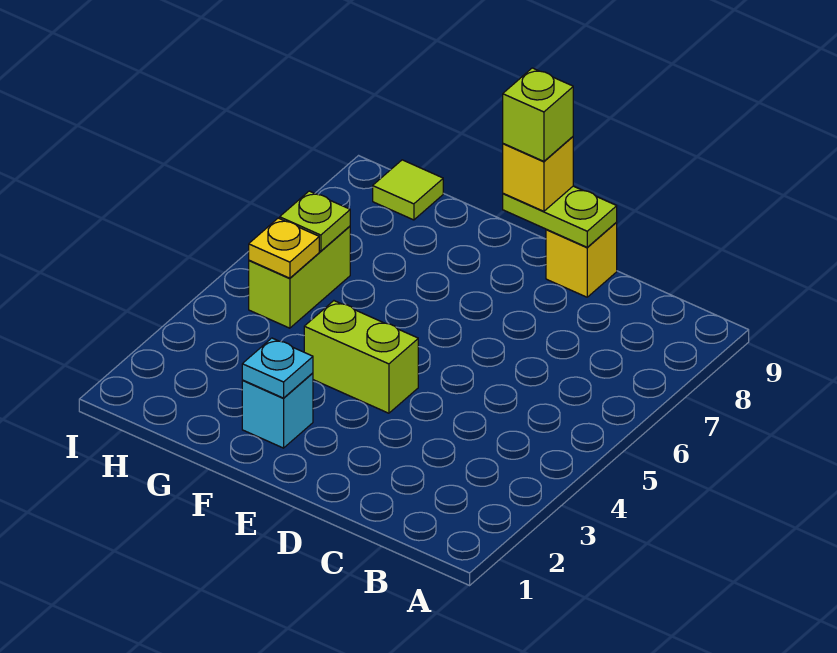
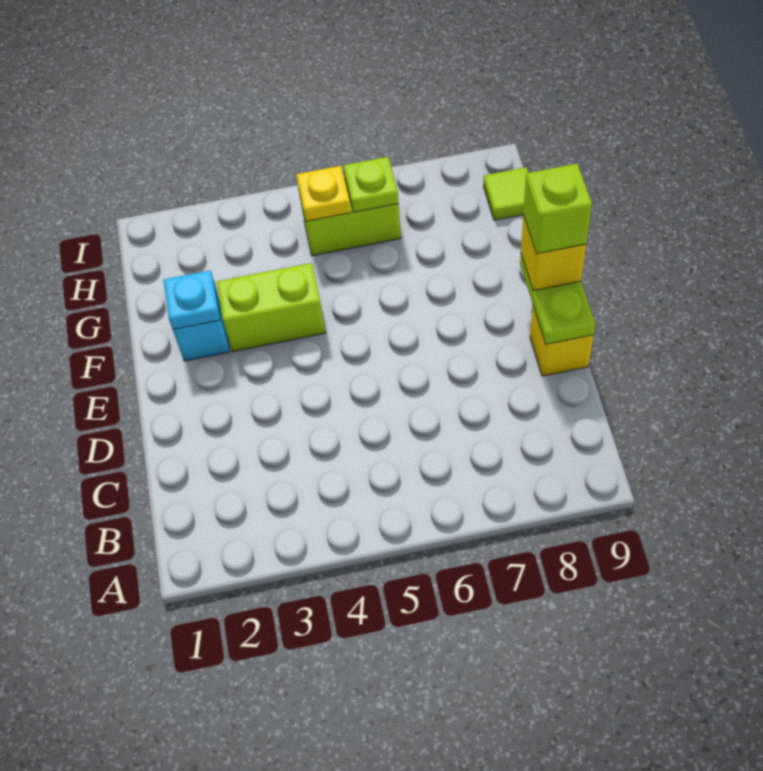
lime 1x2 brick [304,301,418,413] -> lime 1x2 brick turned to [217,263,325,352]

